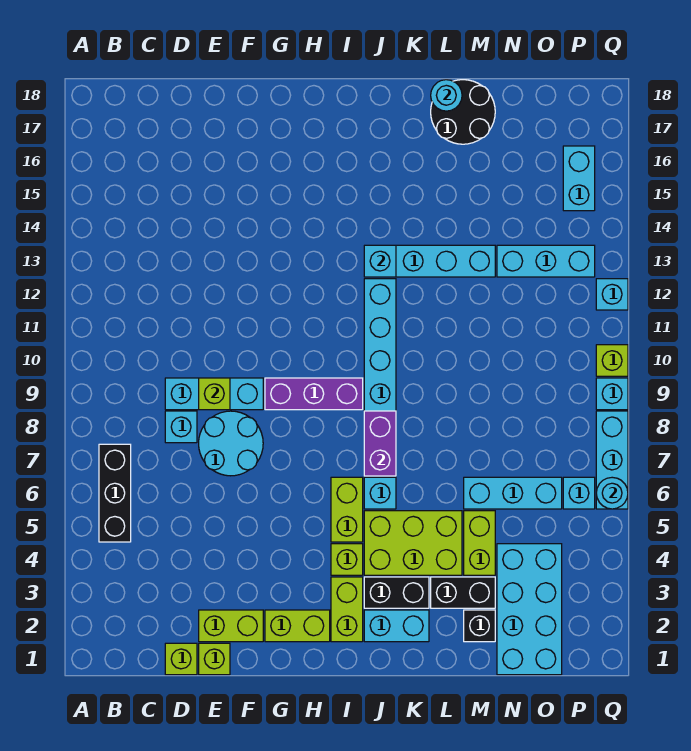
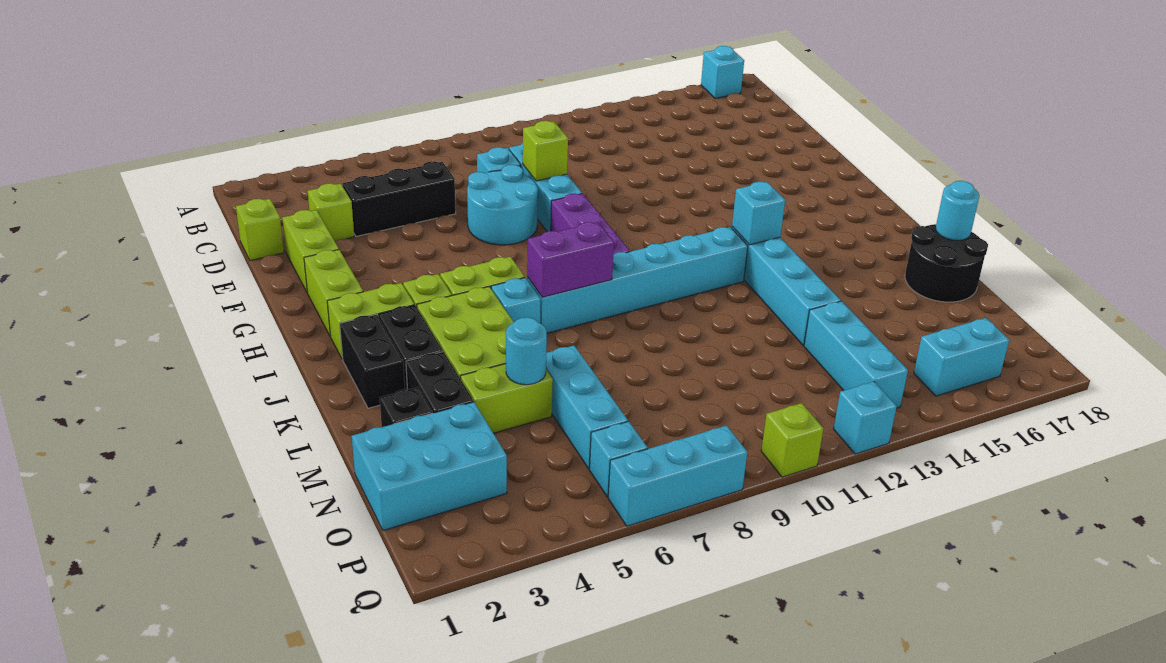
black 1x3 brick [99,444,131,542] -> black 1x3 brick moved to [343,161,456,236]
lime 1x1 brick [199,643,230,675] -> lime 1x1 brick moved to [308,183,354,241]
cyan 1x2 brick [364,610,429,642] -> black 1x2 brick [340,314,405,408]
cyan 2x4 brick [497,544,562,675] -> cyan 2x3 brick [352,402,507,530]
cyan 1x1 round brick [596,477,628,509] -> cyan 1x1 round brick moved to [506,317,547,385]
cyan 1x1 brick [596,378,628,410] -> cyan 1x1 brick moved to [701,46,744,99]

